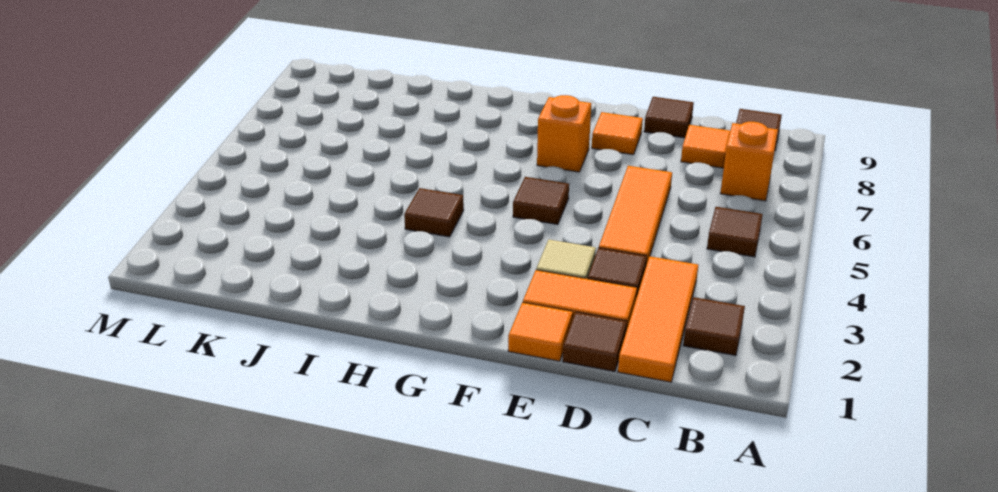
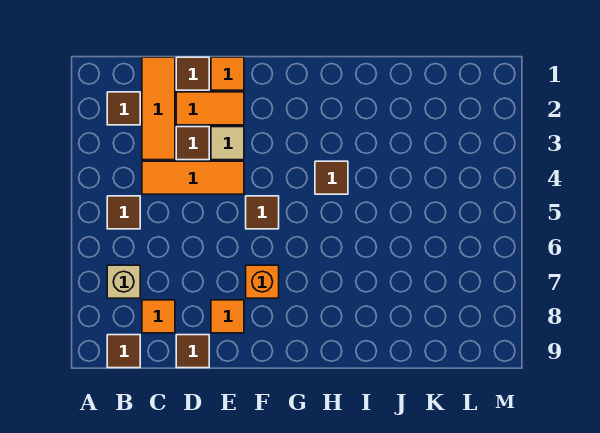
orange 1x1 brick [720,122,778,201] -> tan 1x1 brick [107,265,140,298]
orange 1x3 tile [599,166,672,265] -> orange 1x3 tile turned to [142,161,244,194]

